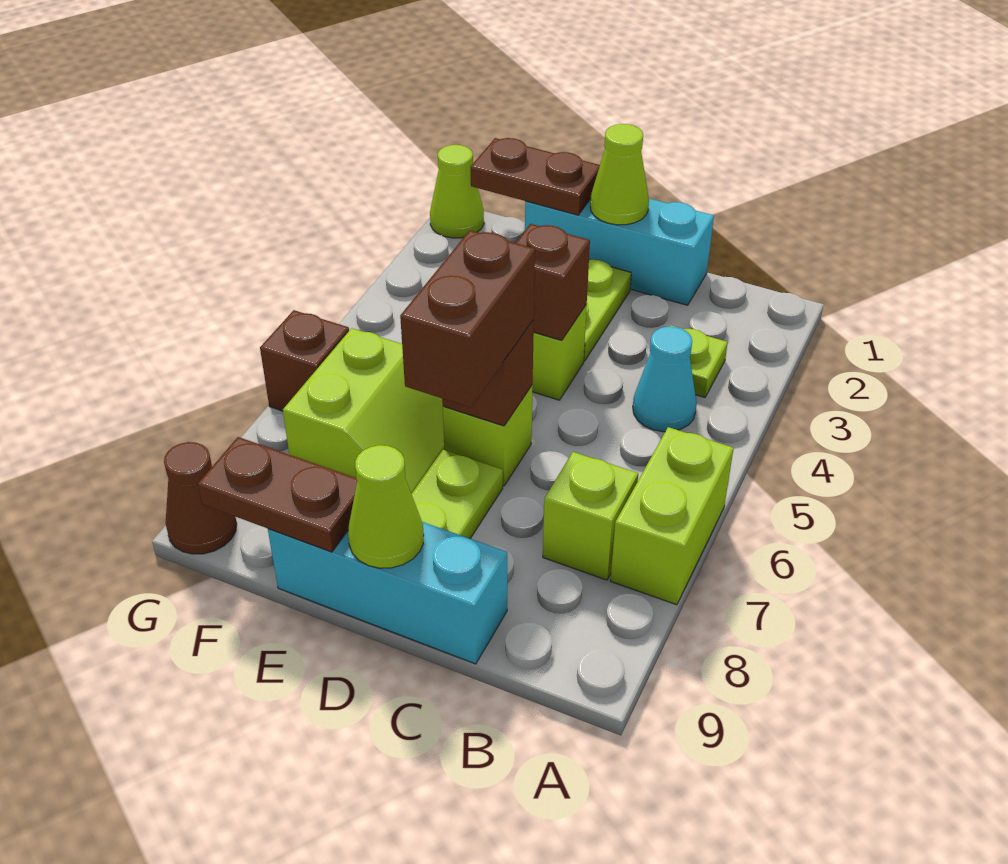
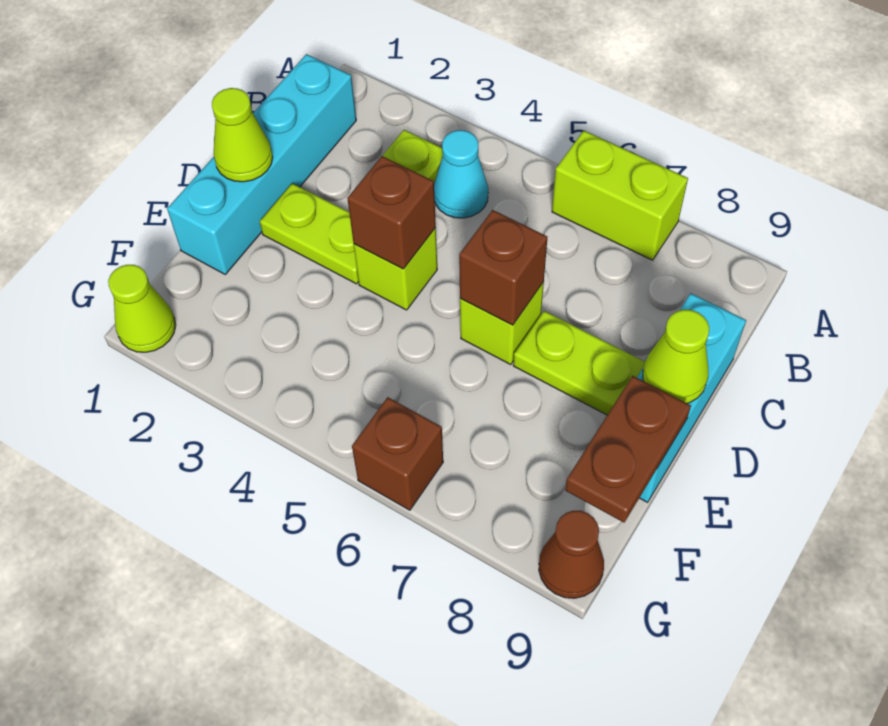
lime 1x1 brick [543,452,638,580] -> none
cyan 1x3 brick [525,198,714,305] -> cyan 1x4 brick [167,54,356,274]
brown 1x2 brick [400,231,535,408] -> none
brown 1x2 plate [471,138,600,215] -> none
lime 2x2 slope [283,328,444,494] -> none

